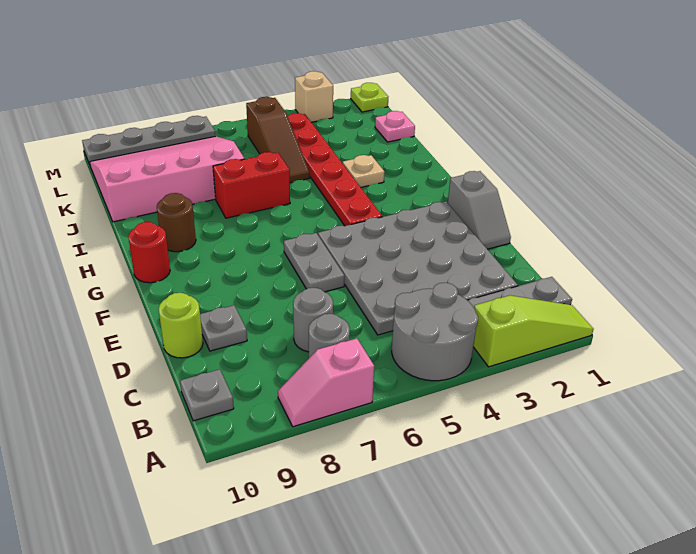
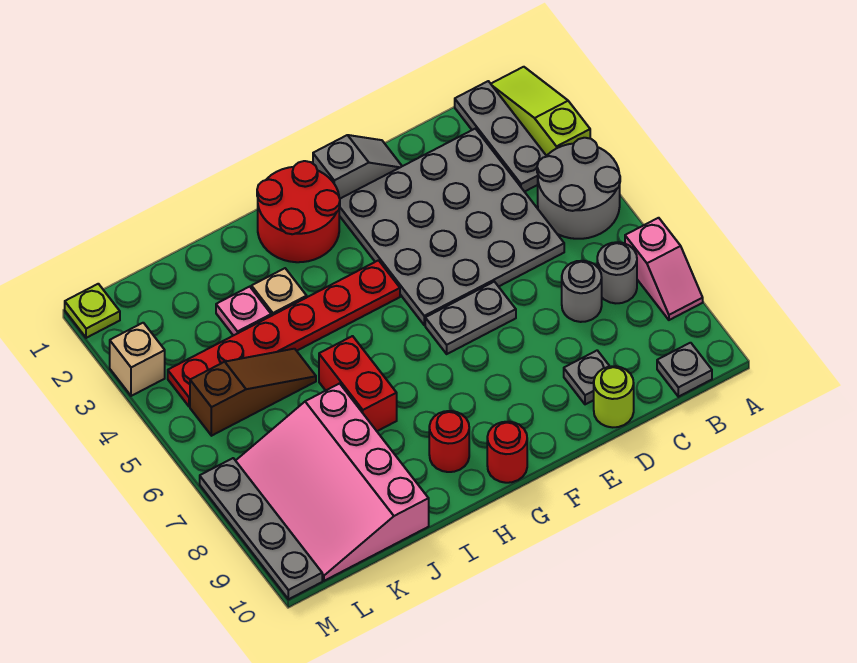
none -> red 2x2 round brick [257,161,340,262]
brown 1x1 round brick [157,193,196,252] -> red 1x1 round brick [429,411,469,472]
pink 1x1 plate [375,111,415,142] -> pink 1x1 plate moved to [216,287,271,336]

